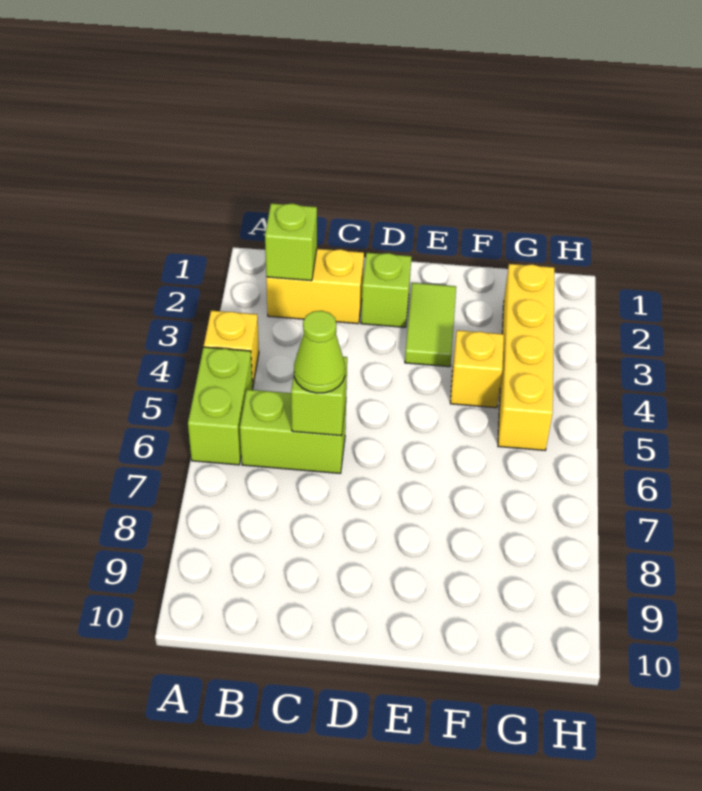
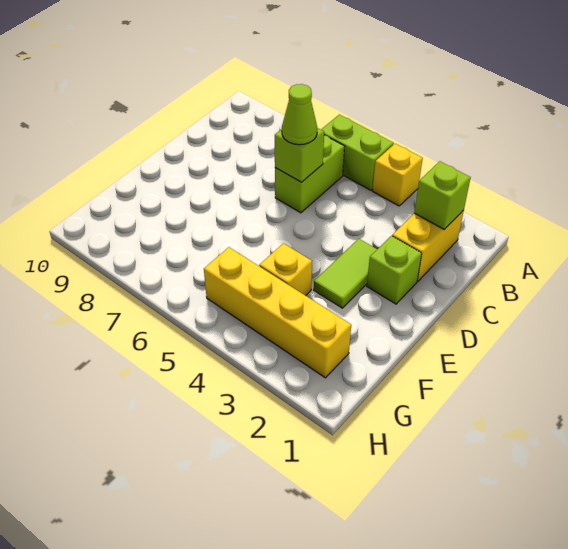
lime 1x2 tile [405,283,456,367] -> lime 1x2 tile turned to [314,239,377,308]

